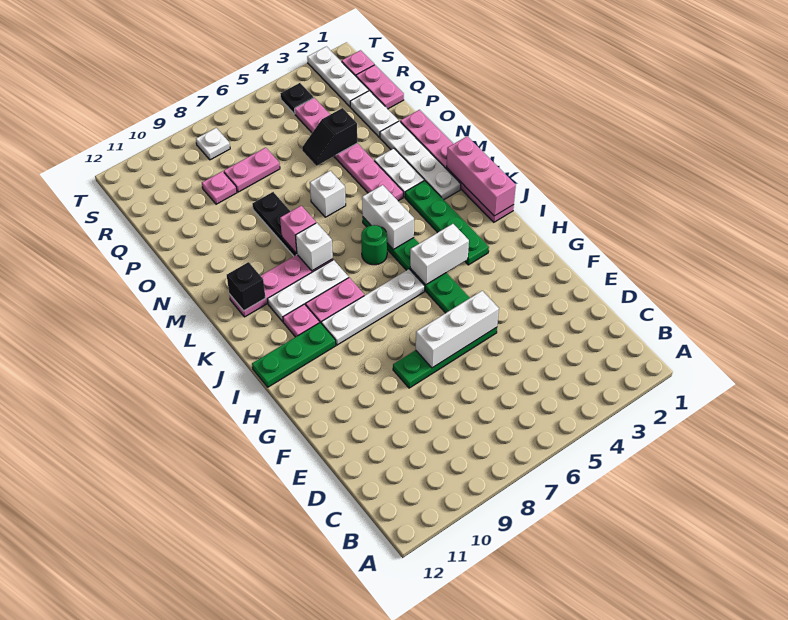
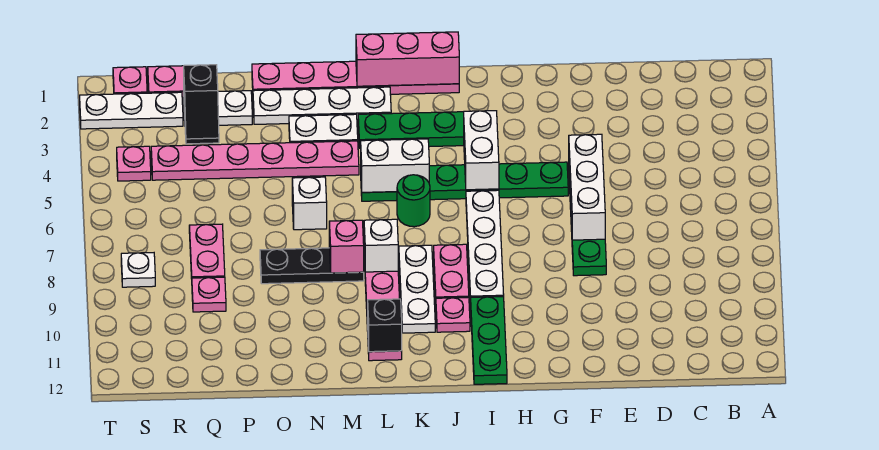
black 1x2 slope [302,108,357,166] -> black 1x2 slope moved to [184,65,219,144]
black 1x1 plate [280,83,314,114] -> pink 1x1 plate [117,146,151,181]

